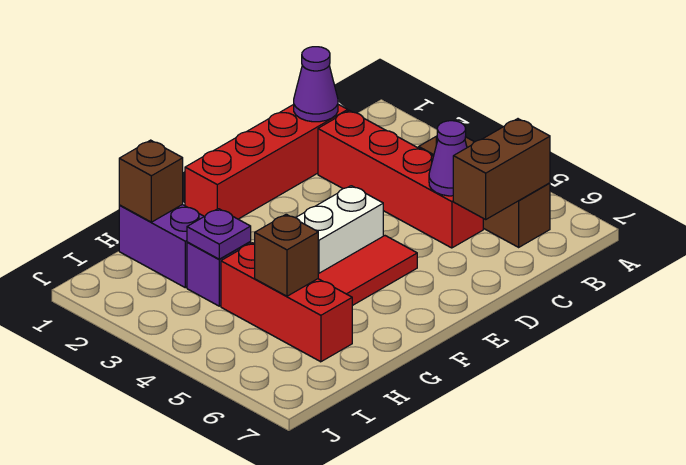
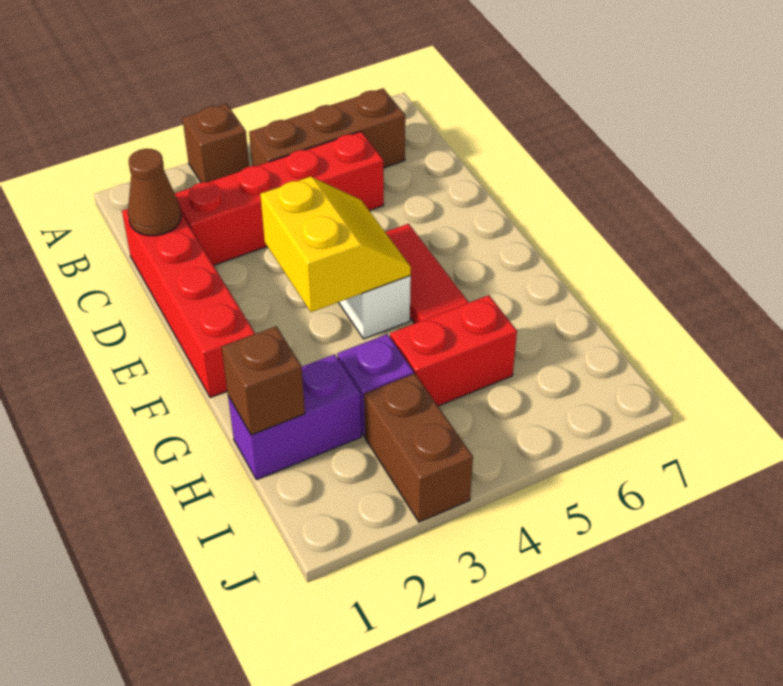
brown 1x2 brick [453,119,550,219] -> brown 1x2 brick moved to [364,374,473,522]
purple 1x1 cone [294,47,338,122] -> brown 1x1 cone [128,149,181,236]
purple 1x1 cone [429,121,467,196] -> none
none -> yellow 2x2 slope [260,177,411,312]
purple 1x1 plate [187,209,251,259] -> none
red 1x3 brick [221,243,352,362] -> red 1x2 brick [390,295,517,406]
brown 1x1 brick [255,214,318,296] -> brown 1x1 brick moved to [182,104,249,183]

